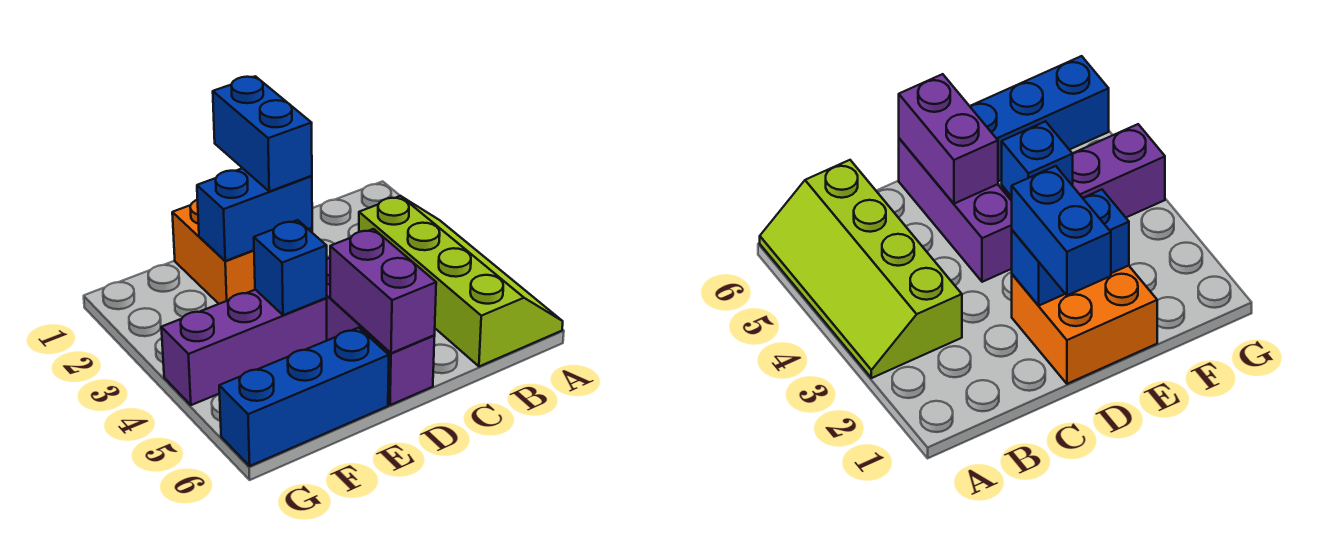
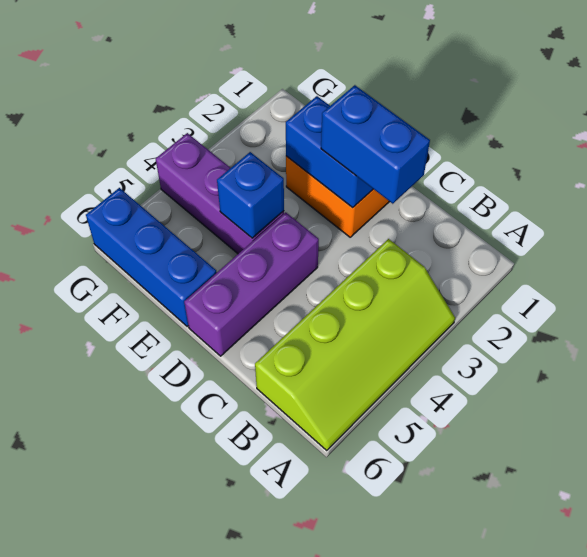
blue 1x2 brick [213,76,312,191] -> blue 1x2 brick turned to [321,85,430,204]
purple 1x2 brick [330,229,436,353] -> none

